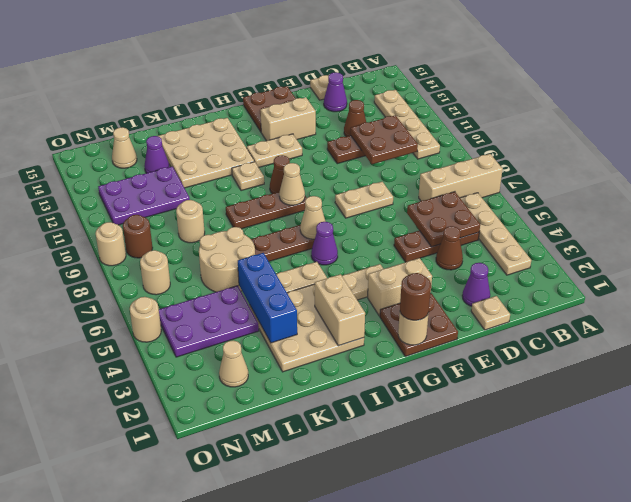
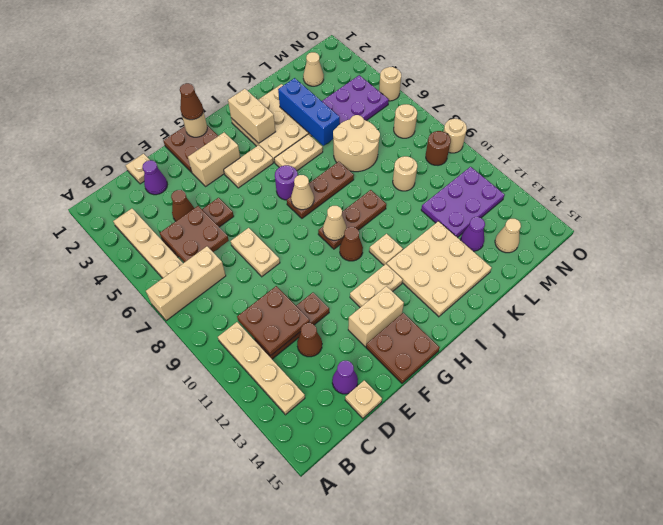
tan 1x2 plate [335,182,393,218] -> tan 1x2 plate turned to [231,228,280,277]
brown 1x1 round brick [400,273,431,320] -> brown 1x1 cone [180,83,203,120]
purple 1x1 cone [311,222,338,265] -> purple 1x1 round brick [275,165,298,200]

